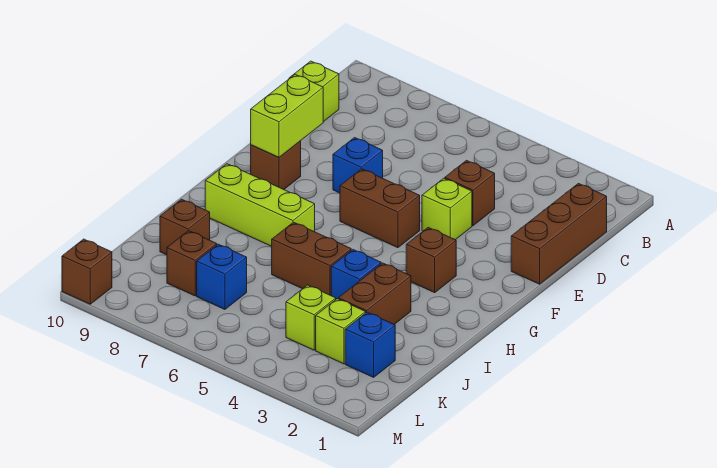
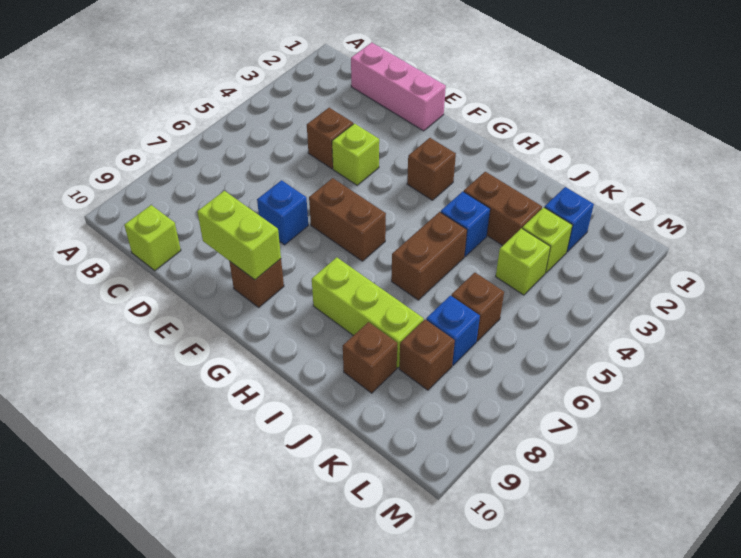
brown 1x3 brick [511,184,607,284] -> pink 1x3 brick [351,42,446,131]
brown 1x2 brick [340,169,420,248] -> brown 1x2 brick turned to [309,178,386,261]
lime 1x3 brick [205,164,315,246] -> lime 1x3 brick turned to [312,257,424,368]
brown 1x1 brick [62,239,112,304] -> brown 1x1 brick moved to [451,273,504,341]

